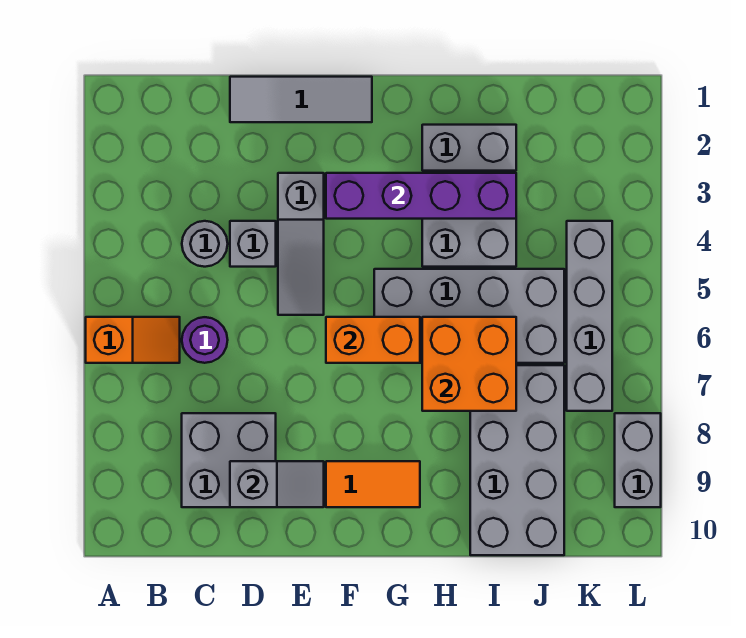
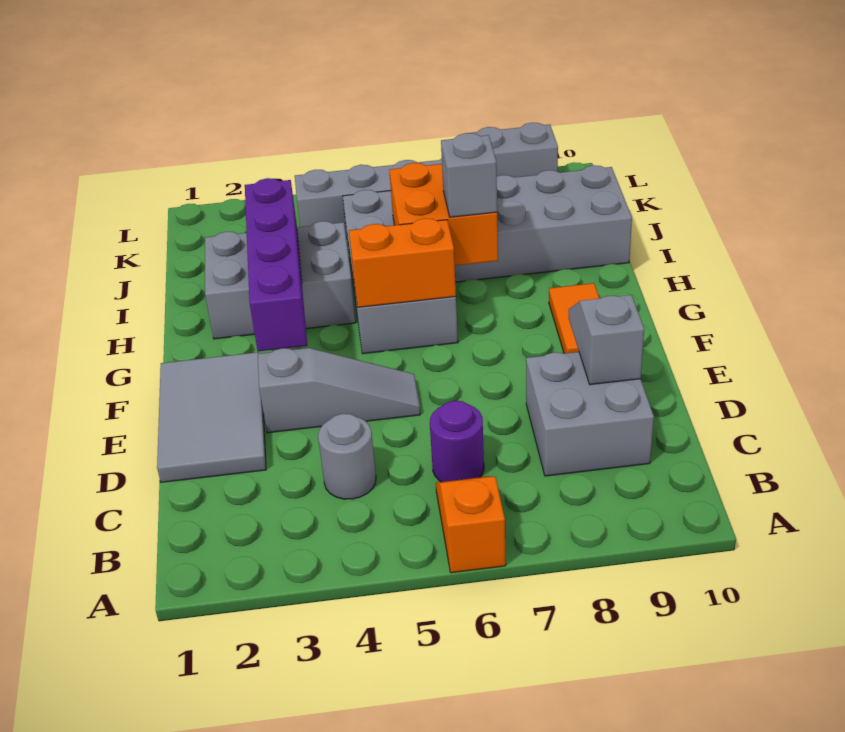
grey 1x3 tile [230,77,372,122] -> grey 2x3 tile [157,352,266,482]
grey 1x1 brick [230,221,276,267] -> grey 1x1 brick moved to [441,133,497,217]
orange 1x2 brick [326,317,420,363] -> orange 1x2 brick turned to [349,218,456,307]

